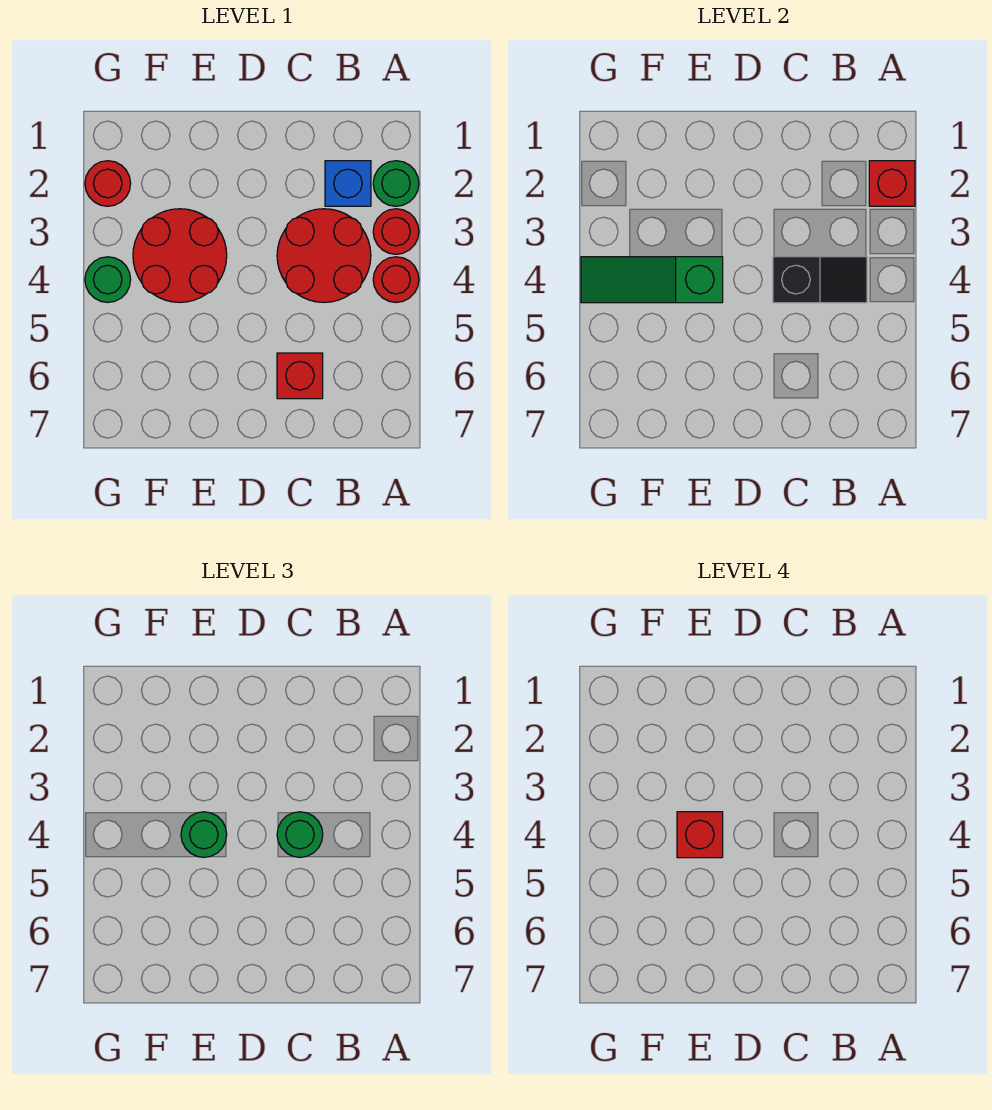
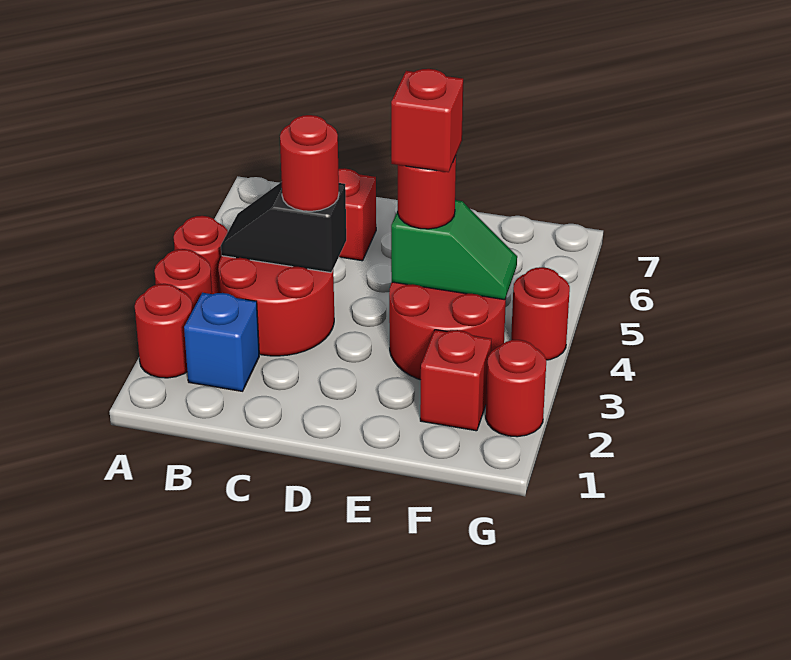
green 1x1 round brick [373,161,419,206] -> red 1x1 round brick [135,284,192,378]
red 1x1 brick [869,161,915,206] -> red 1x1 brick moved to [420,330,491,431]
green 1x1 round brick [277,812,323,857] -> red 1x1 round brick [280,115,339,211]
green 1x3 slope [581,257,723,303] -> green 1x2 slope [391,200,517,300]
green 1x1 round brick [181,812,227,857] -> red 1x1 round brick [398,156,456,229]
green 1x1 round brick [85,257,131,302] -> red 1x1 round brick [511,267,570,360]

